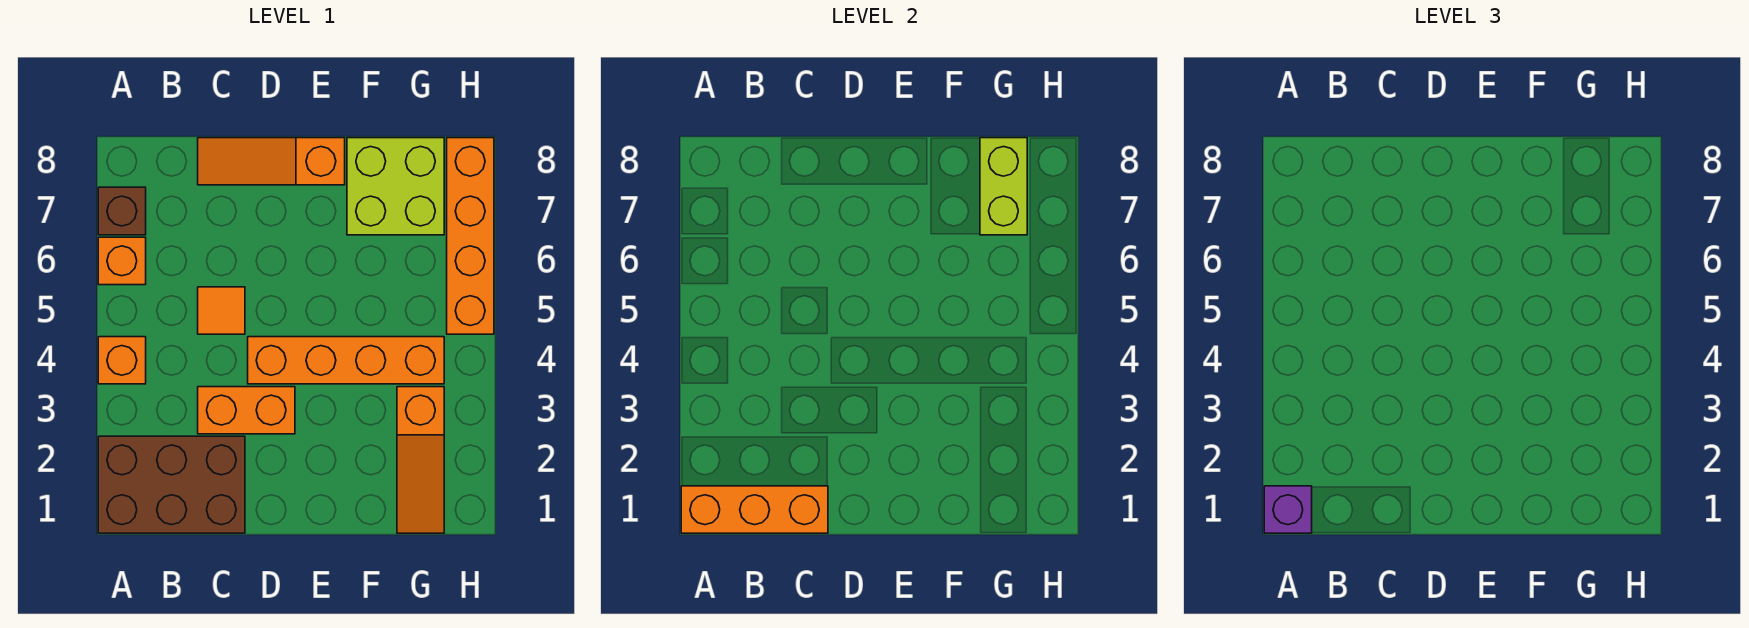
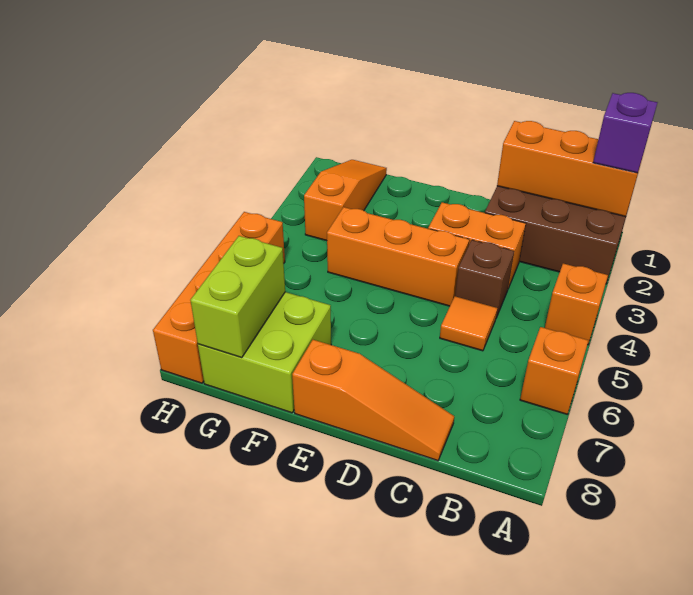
brown 1x1 brick [98,187,146,235] -> brown 1x1 brick moved to [455,240,514,318]
orange 1x4 brick [248,337,444,384] -> orange 1x3 brick [327,207,469,306]

